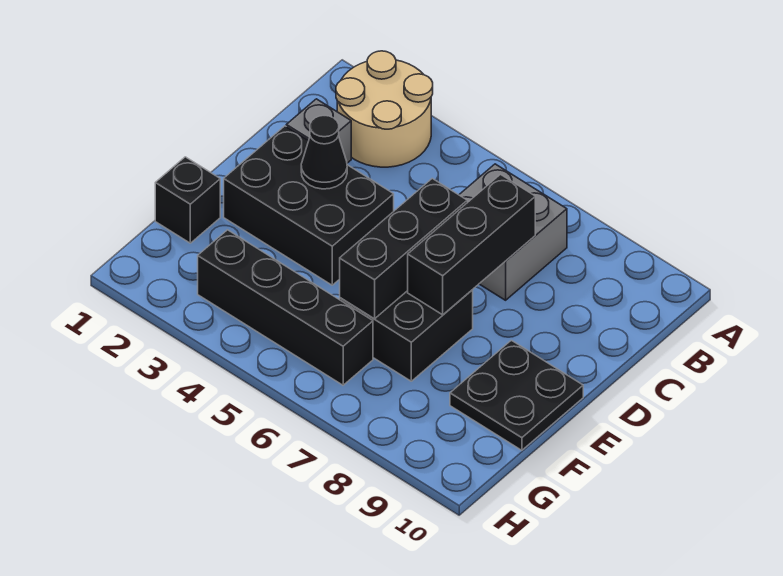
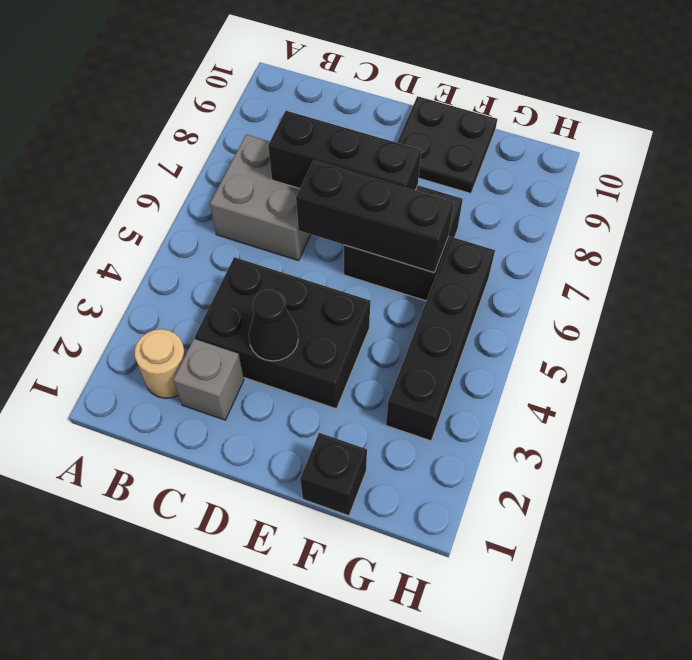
tan 2x2 round brick [336,51,433,167] -> tan 1x1 round brick [135,329,186,398]
black 2x3 brick [224,126,394,285] -> black 2x3 brick turned to [195,257,370,409]

